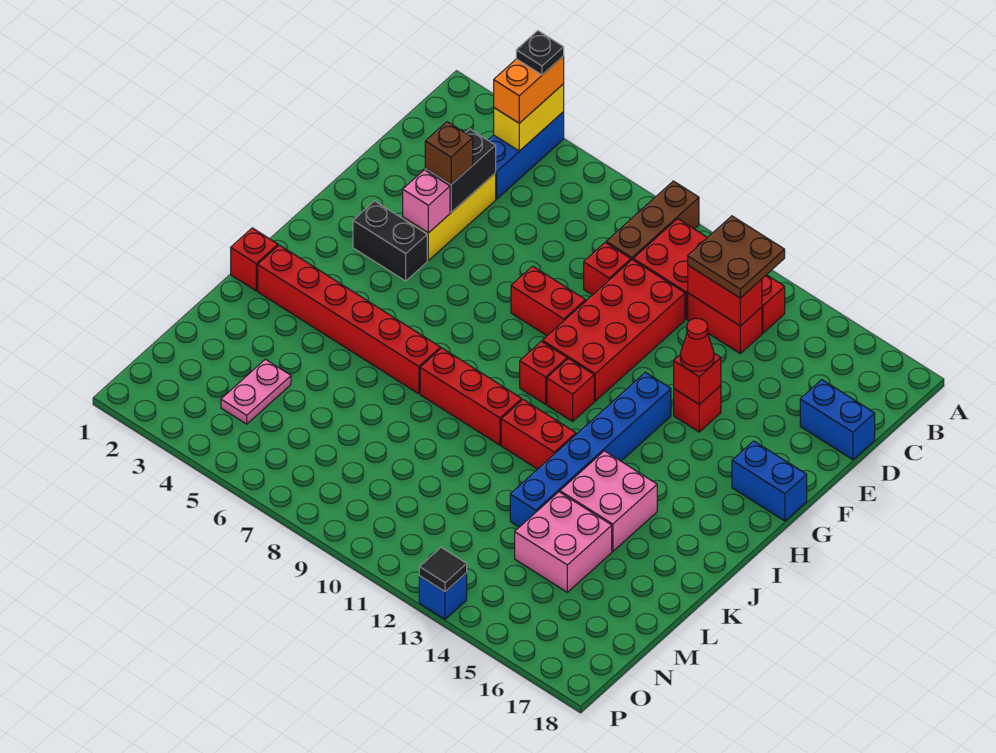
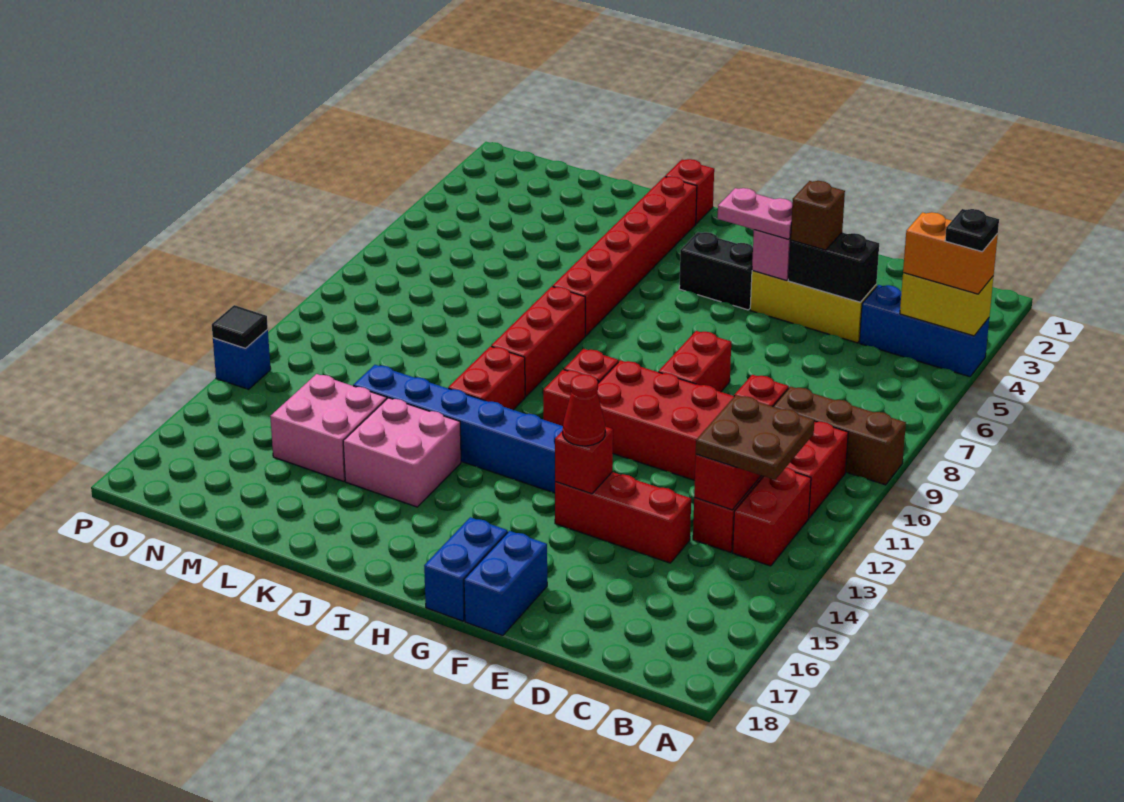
blue 1x2 brick [800,380,875,460] -> blue 1x2 brick moved to [464,531,547,636]
red 1x1 brick [674,385,721,432] -> red 1x3 brick [555,472,691,563]
black 1x2 brick [353,201,427,281] -> black 1x2 brick turned to [679,232,753,310]
pink 1x2 plate [221,359,291,424] -> pink 1x2 plate moved to [718,188,792,239]

